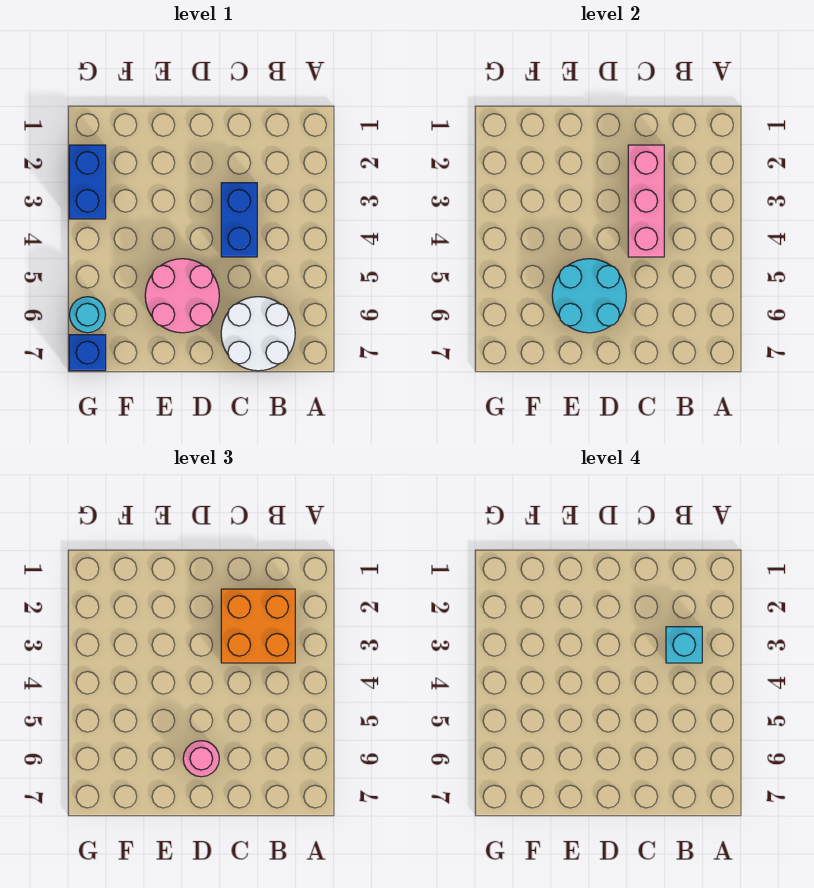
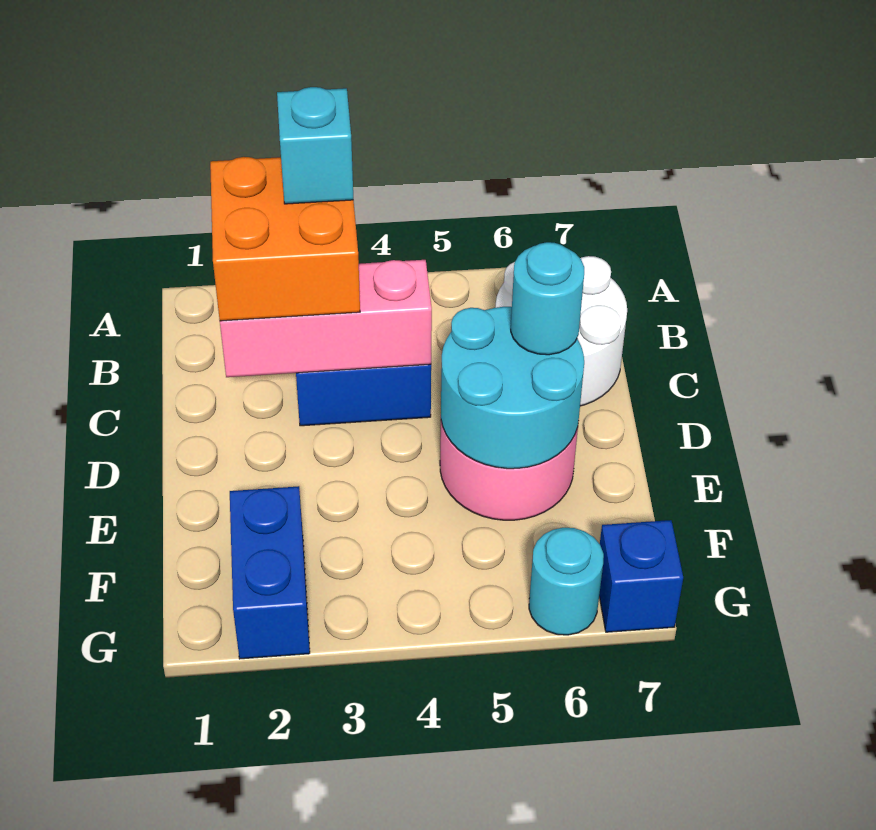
pink 1x1 round brick [183,741,219,777] -> cyan 1x1 round brick [511,242,584,355]
blue 1x2 brick [69,145,106,219] -> blue 1x2 brick turned to [230,486,310,659]

